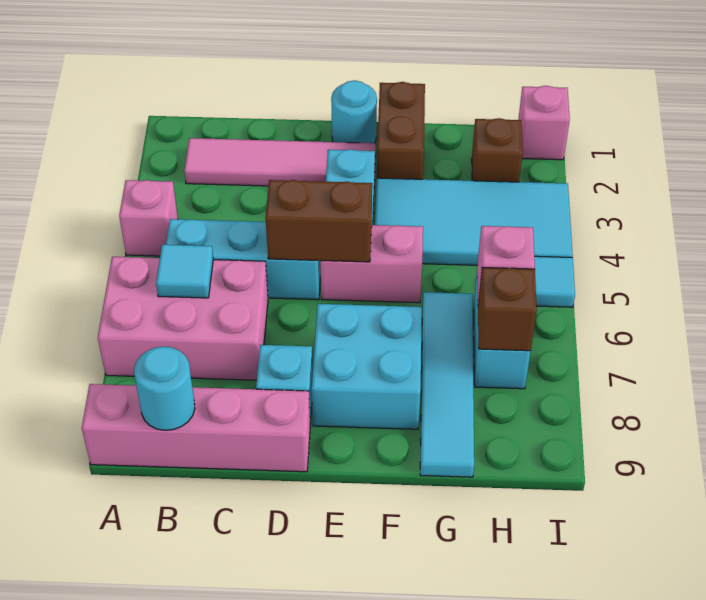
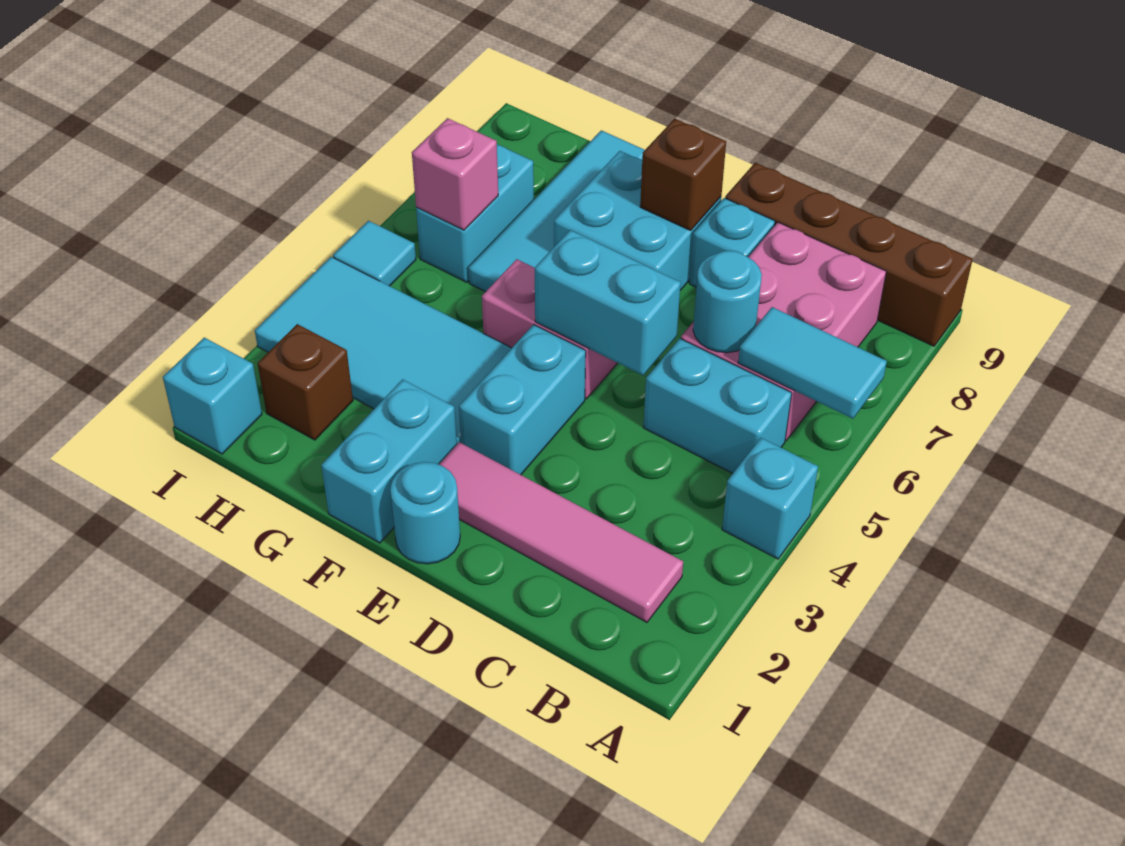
pink 1x1 brick [119,180,178,256] -> cyan 1x1 brick [722,438,818,559]
pink 2x3 brick [98,257,268,380] -> pink 2x3 brick turned to [681,222,886,441]
pink 1x4 brick [82,384,310,472] -> brown 1x4 brick [725,163,973,346]
cyan 1x3 brick [166,219,321,300] -> cyan 1x2 brick [643,338,792,473]
cyan 1x1 tile [156,245,213,298] -> cyan 1x2 tile [738,307,887,419]
cyan 1x1 round brick [134,347,195,430] -> cyan 1x1 round brick moved to [693,251,762,353]
brown 1x2 brick [266,180,372,262] -> cyan 1x2 brick [535,230,681,375]
brown 1x2 brick [377,82,425,179] -> cyan 1x2 brick [321,379,457,543]
brown 1x1 brick [478,268,537,351] -> brown 1x1 brick moved to [640,119,726,231]
pink 1x1 brick [518,86,570,160] -> cyan 1x1 brick [163,338,262,454]

